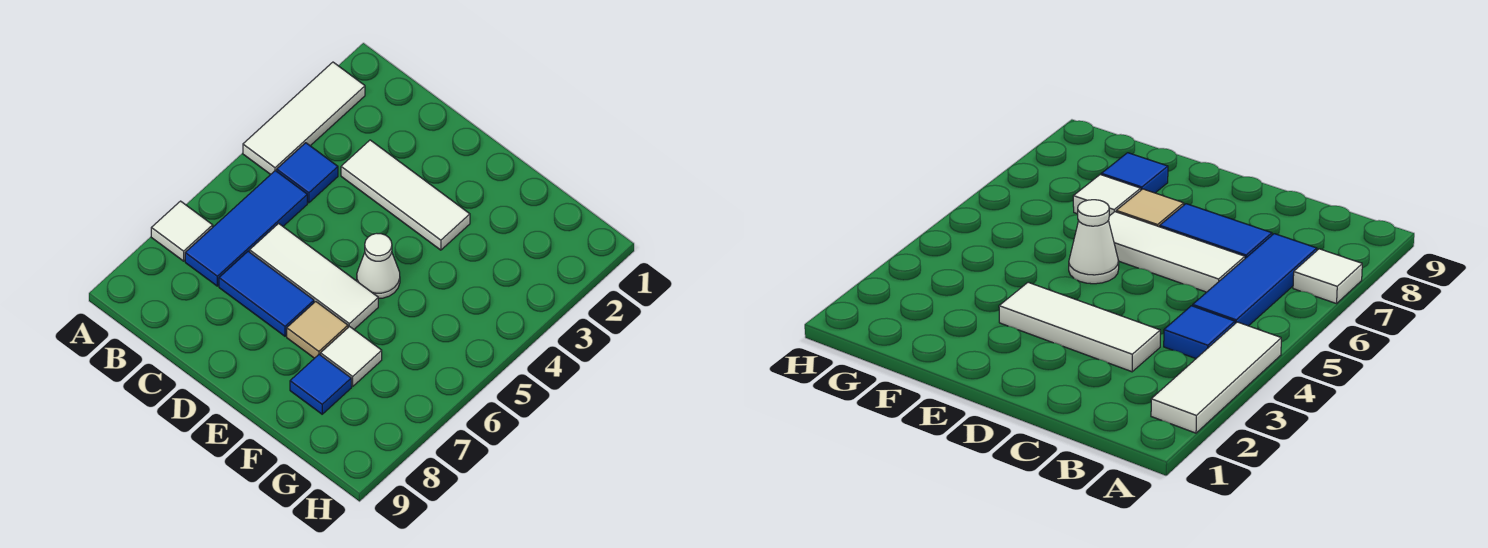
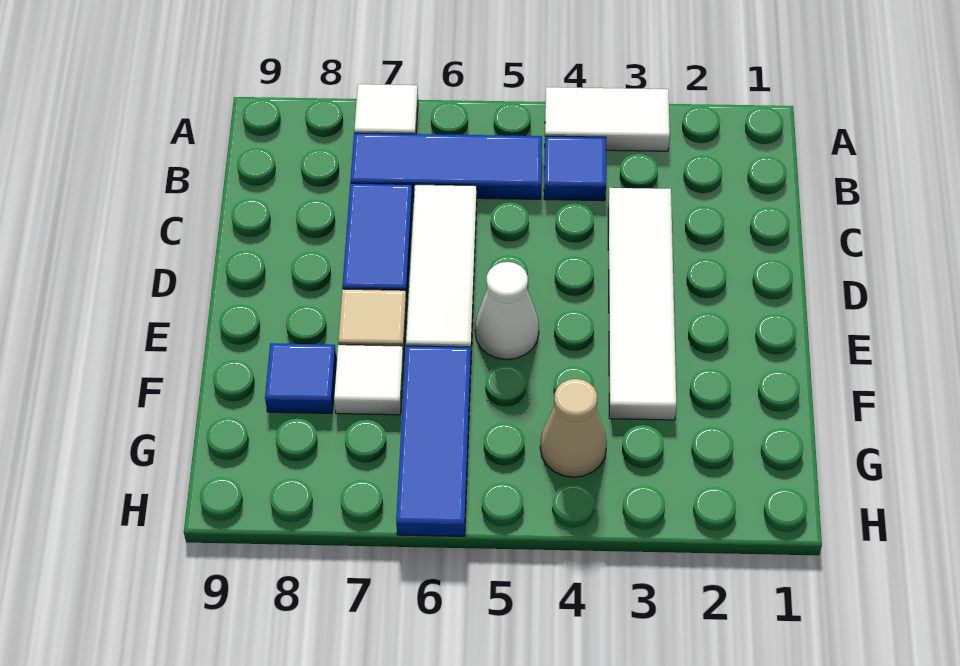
white 1x3 tile [243,62,365,175] -> white 1x2 tile [545,87,670,151]
white 1x3 tile [341,140,470,250] -> white 1x4 tile [608,188,676,420]
none -> blue 1x3 tile [396,346,471,536]
none -> tan 1x1 cone [540,379,607,477]

